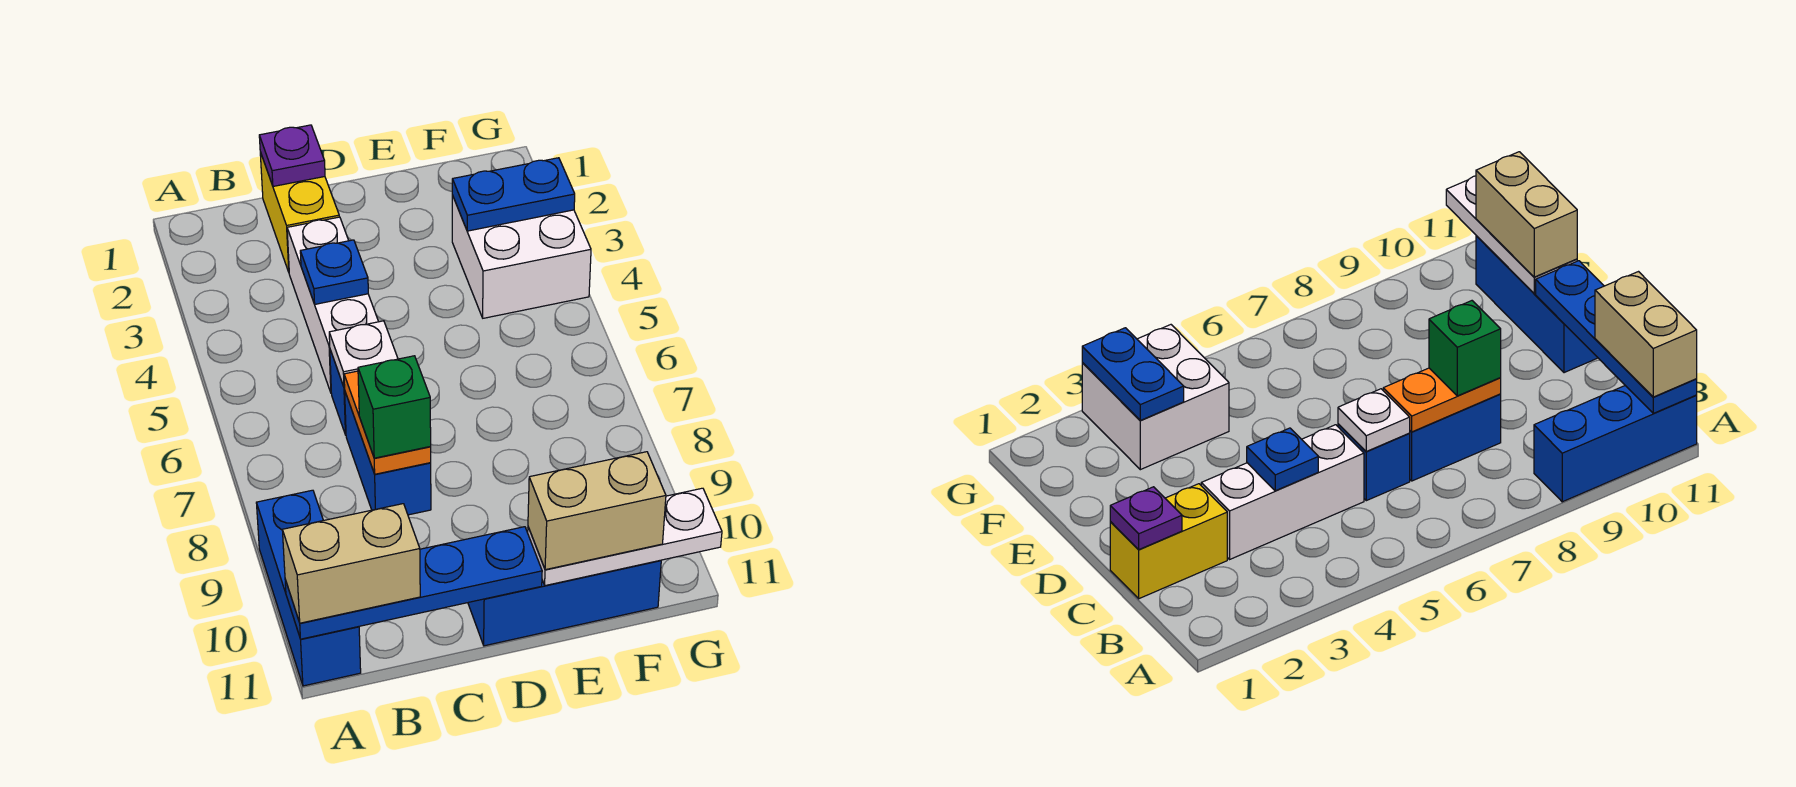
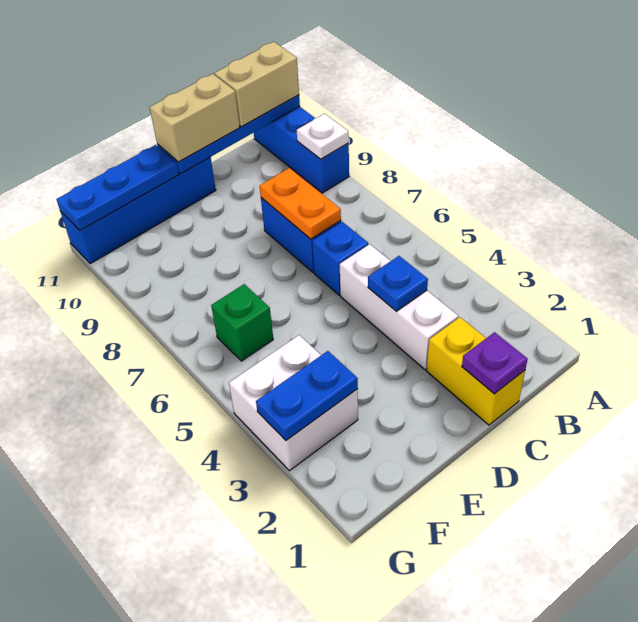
white 1x1 plate [329,321,398,387] -> white 1x1 plate moved to [297,114,349,159]
green 1x1 brick [358,356,431,458] -> green 1x1 brick moved to [211,284,273,361]
blue 1x3 brick [468,560,661,646] -> blue 1x4 brick [60,157,216,264]
white 1x3 plate [528,488,722,586] -> blue 1x3 plate [56,145,179,230]
tan 1x2 brick [528,452,666,570] -> tan 1x2 brick moved to [150,74,240,162]

